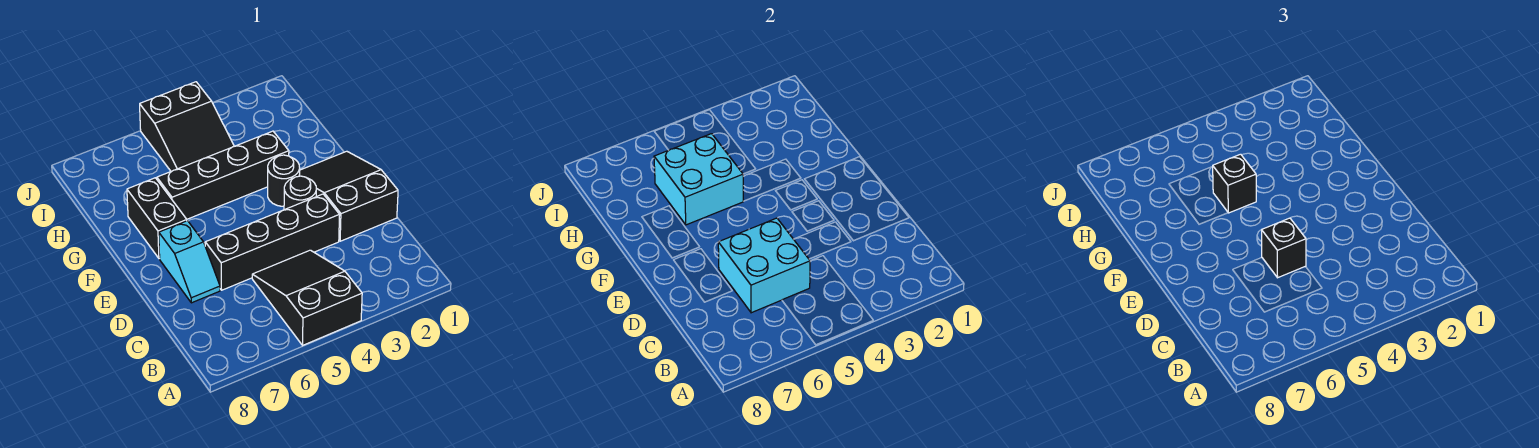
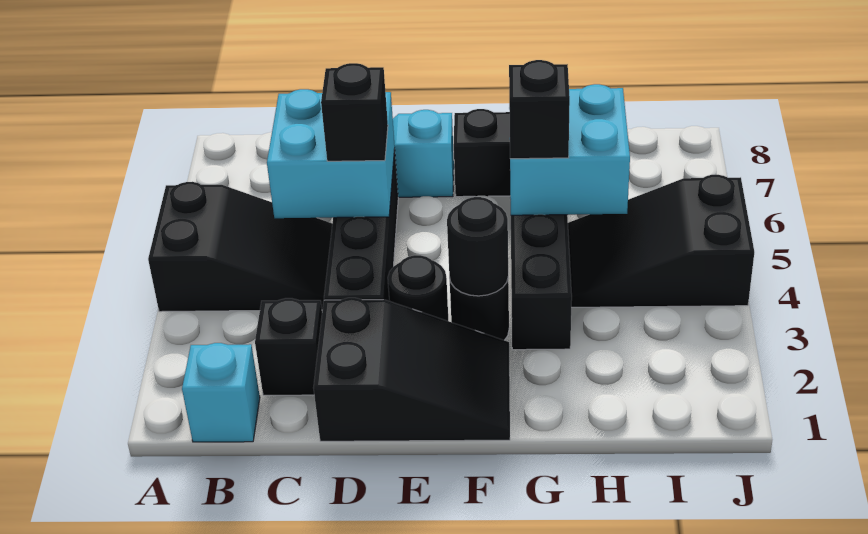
none -> cyan 1x1 brick [182,343,260,442]
none -> black 1x1 brick [255,298,322,395]
none -> black 1x1 round brick [447,197,508,296]

